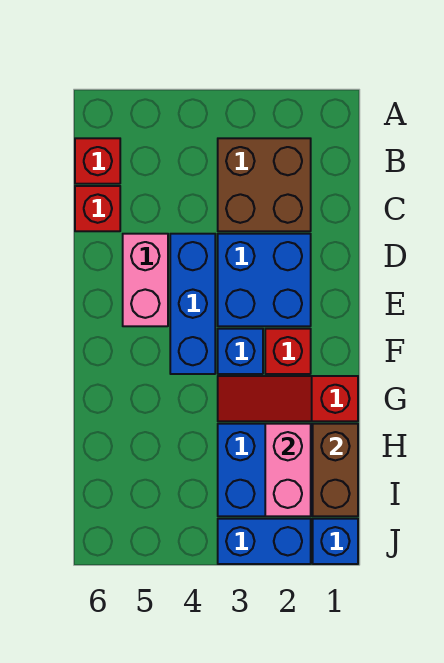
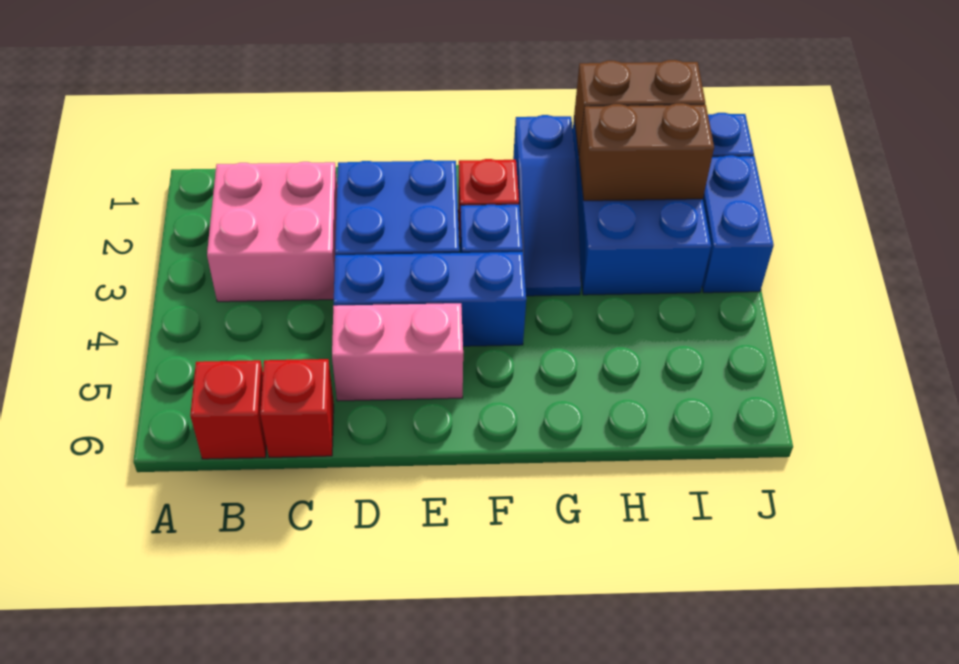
brown 2x2 brick [218,138,311,231] -> pink 2x2 brick [207,162,337,302]
red 1x3 slope [218,376,358,421] -> blue 1x3 slope [513,115,581,296]
pink 1x2 brick [265,424,311,516] -> brown 1x2 brick [579,103,714,201]

